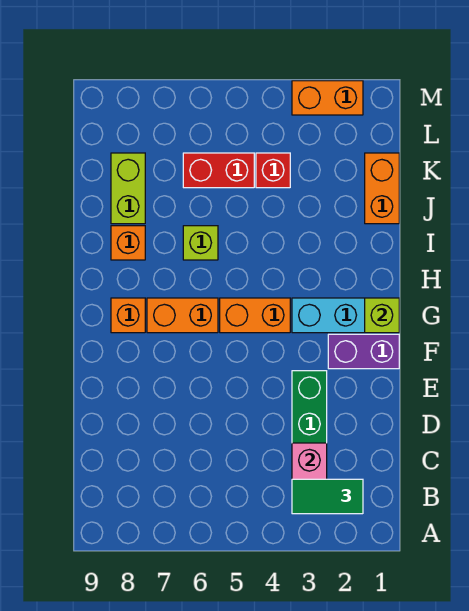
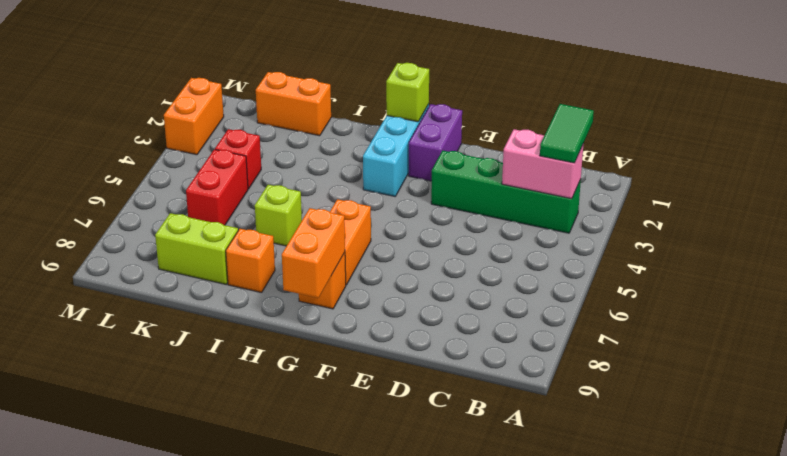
orange 1x2 brick [220,298,290,333] -> orange 1x2 brick moved to [282,208,345,298]

